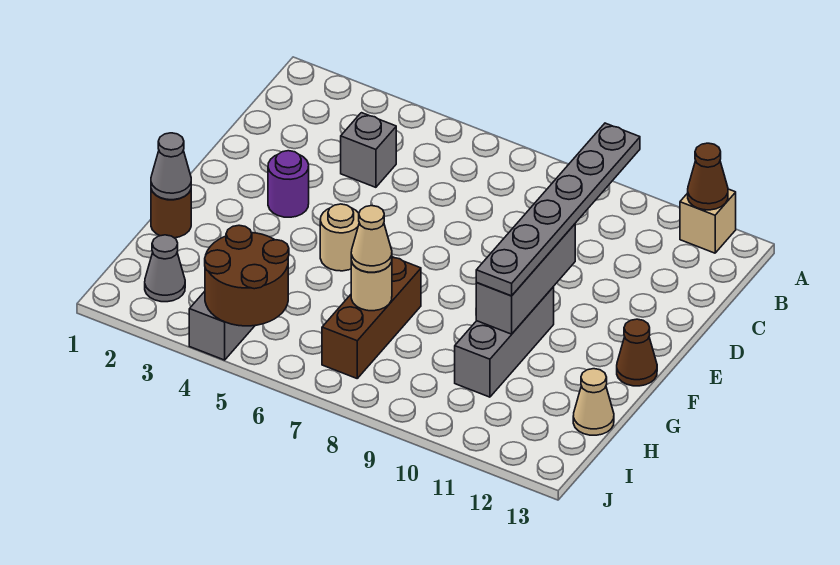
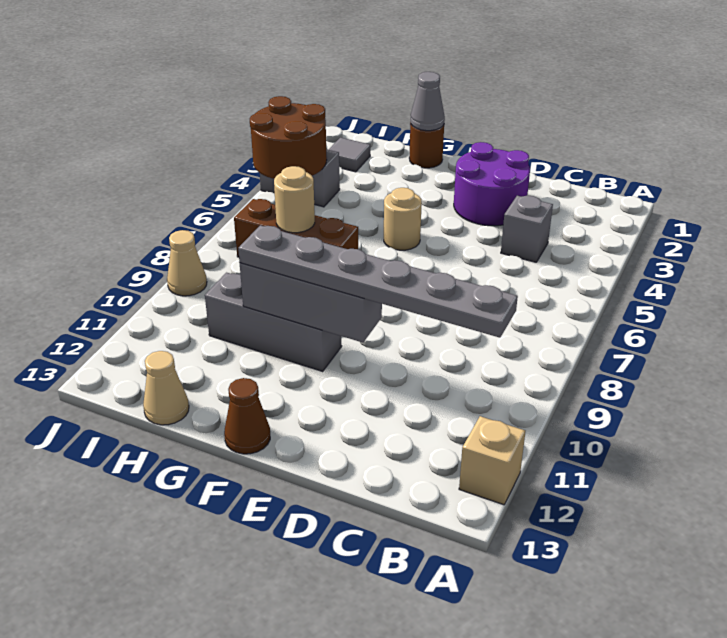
brown 1x1 cone [688,143,728,210] -> none
purple 1x1 round brick [268,151,309,217] -> purple 2x2 round brick [454,142,530,226]
tan 1x1 cone [351,206,392,272] -> tan 1x1 cone moved to [167,230,207,296]
grey 1x1 cone [145,235,185,302] -> grey 1x1 tile [329,138,370,172]

